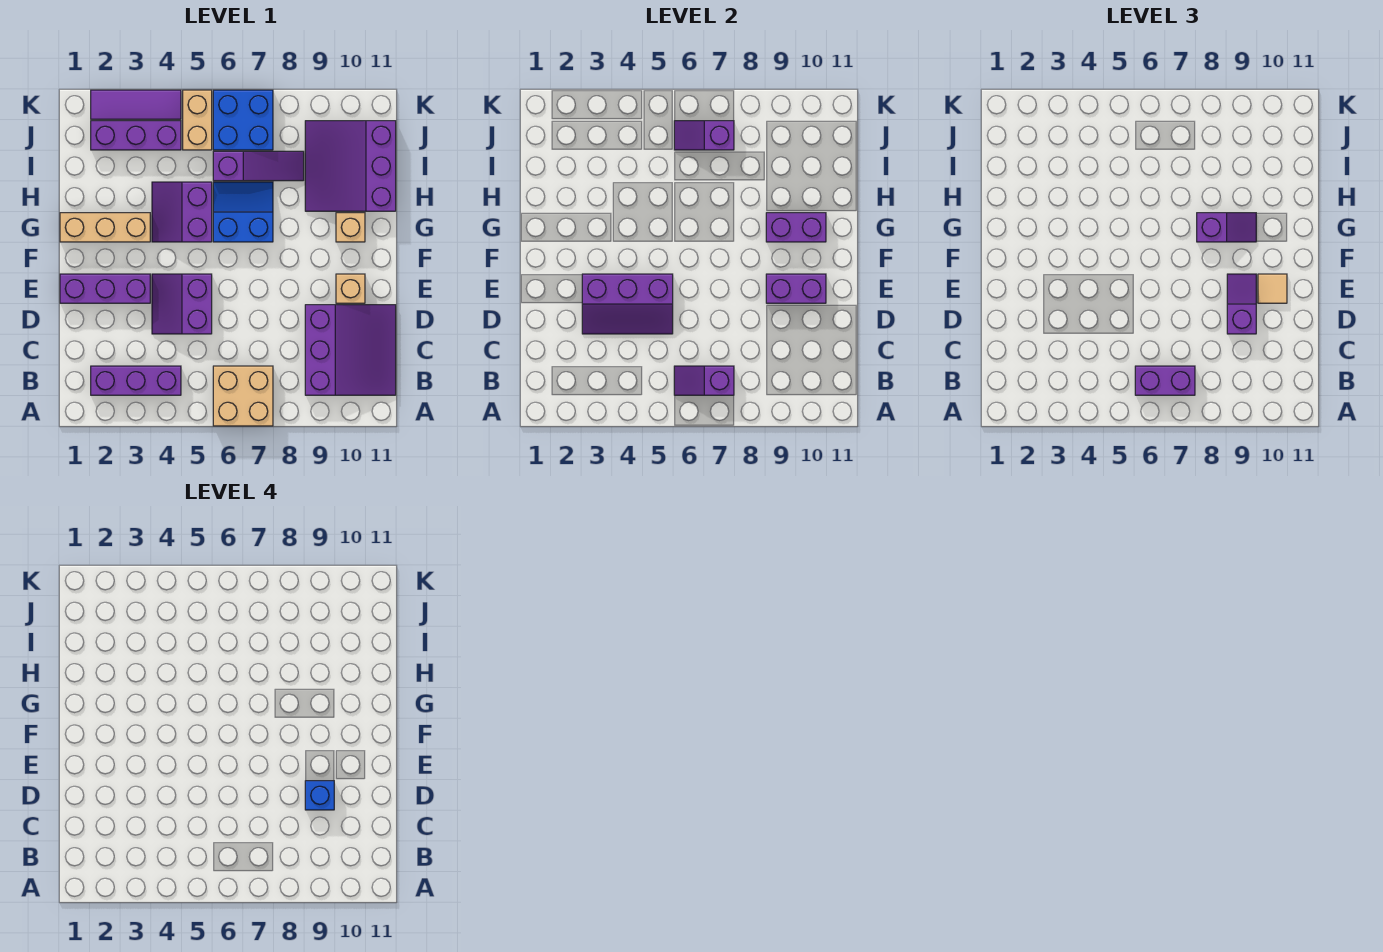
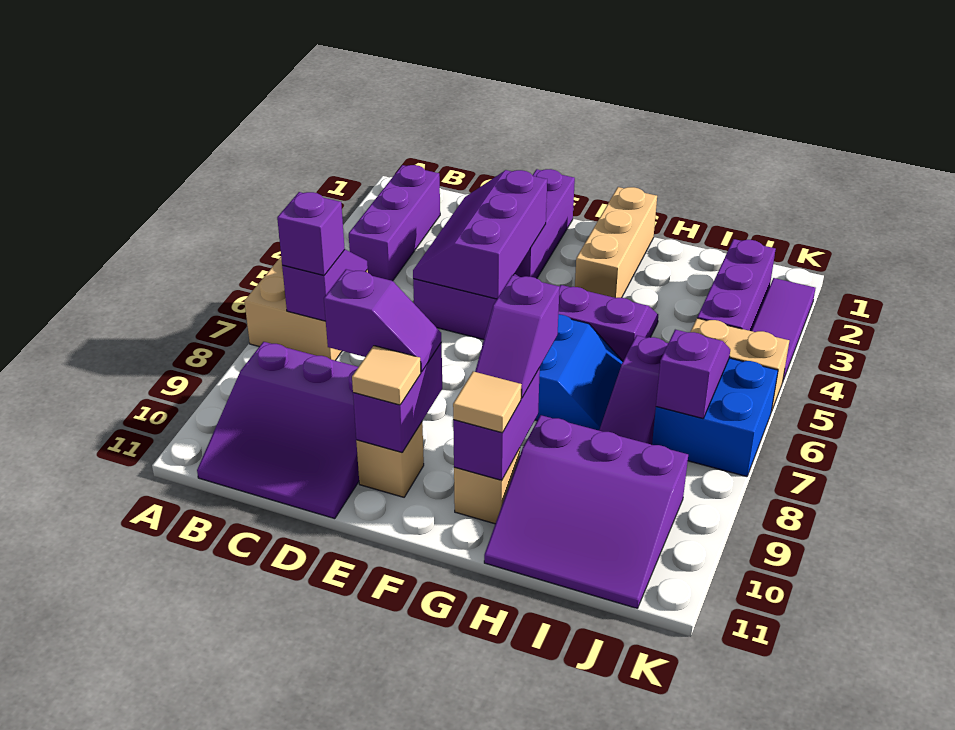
purple 1x2 brick [1135,366,1195,395] -> purple 1x1 brick [277,192,345,275]
blue 1x1 brick [305,781,334,810] -> none
none -> tan 1x1 tile [453,371,522,433]
purple 3x3 slope [305,121,396,211] -> purple 3x3 slope turned to [484,415,688,608]

